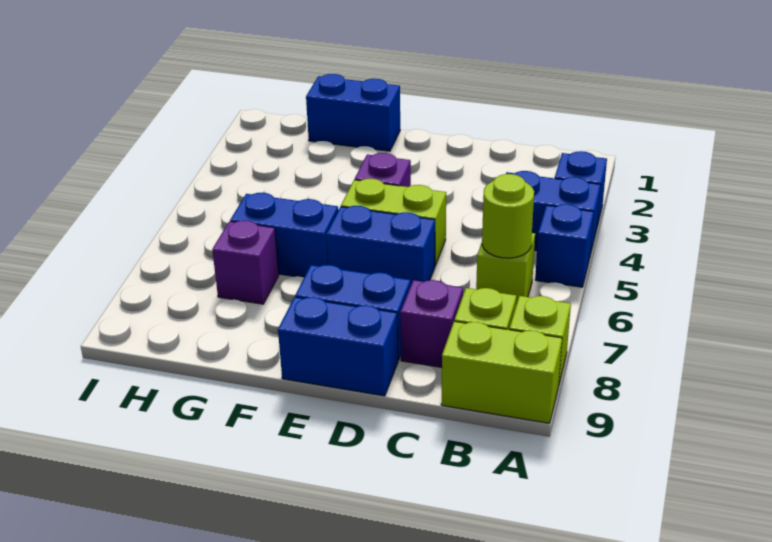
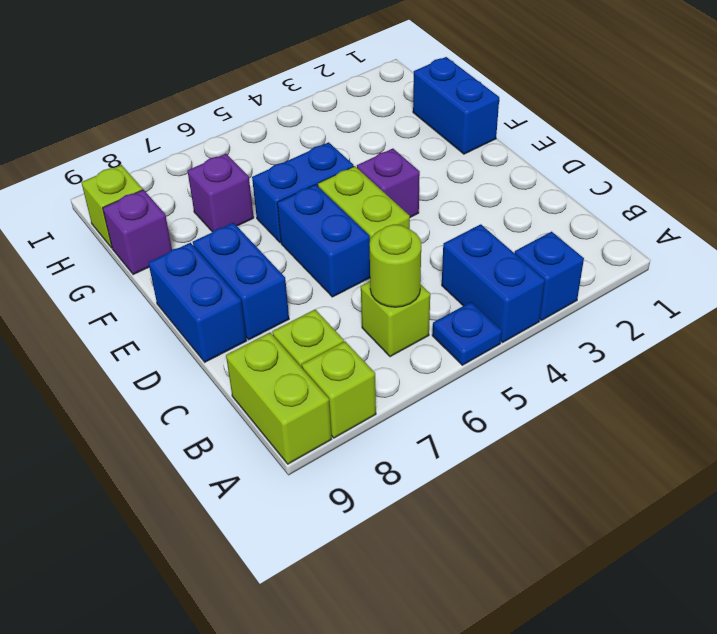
blue 1x1 brick [535,204,594,287] -> blue 1x1 plate [432,302,502,365]
purple 1x1 brick [400,280,463,367] -> purple 1x1 brick moved to [103,190,172,275]
blue 1x2 brick [230,193,338,277] -> blue 1x2 brick turned to [252,142,354,243]
none -> lime 1x1 brick [81,165,143,248]

